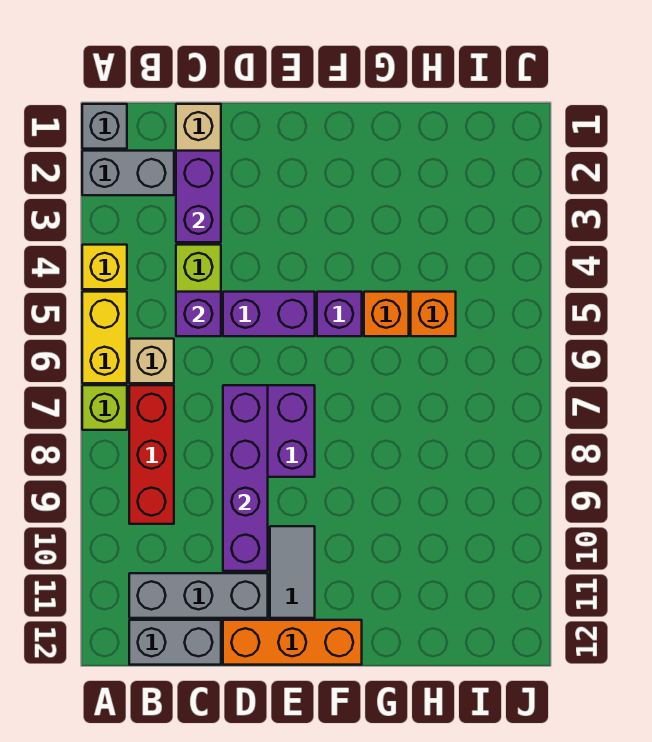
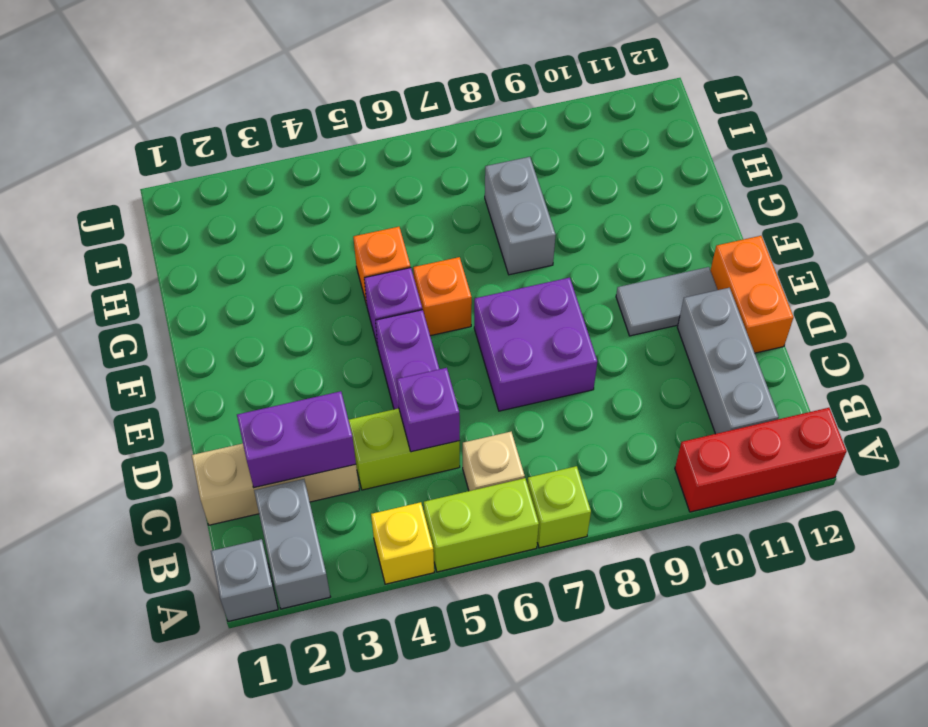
yellow 1x2 brick [82,292,127,383] -> lime 1x2 brick [424,478,539,572]
red 1x3 brick [129,385,174,524] -> red 1x3 brick moved to [675,408,846,512]
grey 1x2 brick [129,620,221,665] -> grey 1x2 brick moved to [485,157,556,275]
purple 1x4 brick [223,385,268,571] -> none
orange 1x3 brick [223,620,362,665] -> orange 1x2 brick [710,236,793,353]
orange 1x1 brick [411,292,456,336] -> orange 1x1 brick moved to [413,257,472,336]

